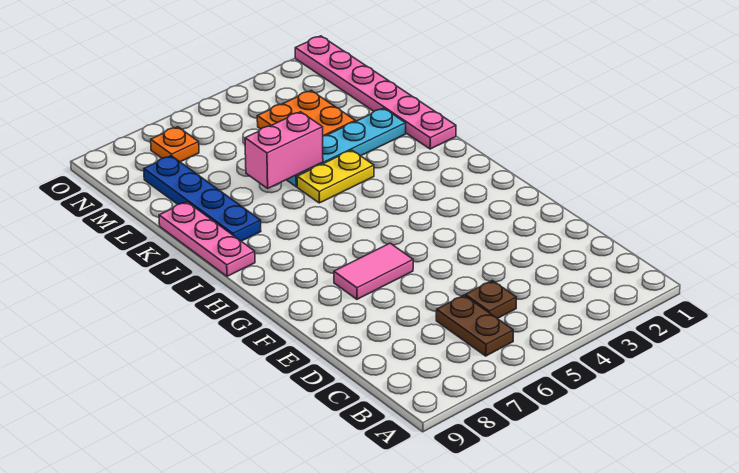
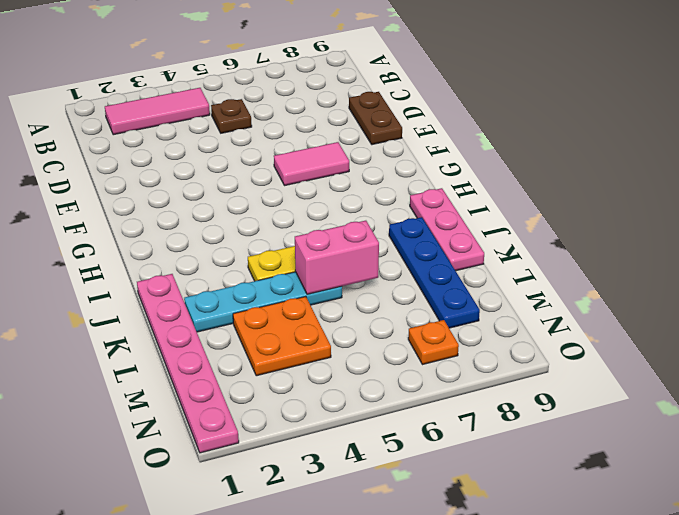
none -> pink 1x3 tile [105,88,210,135]
brown 1x2 plate [436,295,513,356] -> brown 1x2 plate moved to [349,92,402,145]

